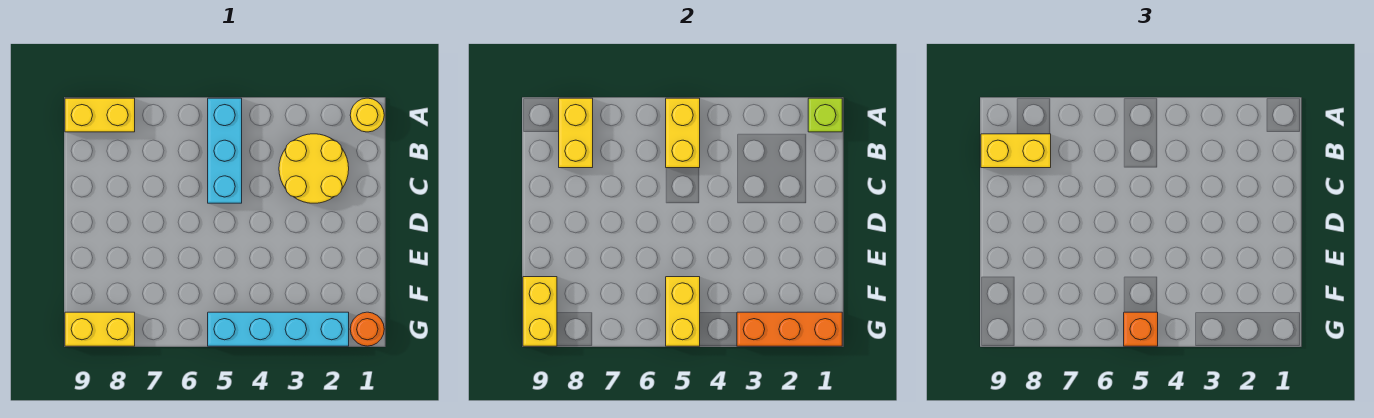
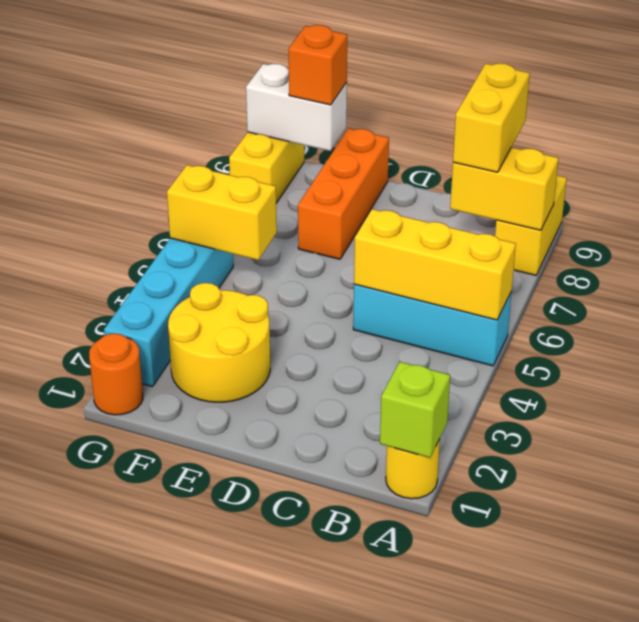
yellow 1x2 brick [666,98,700,168] -> yellow 1x3 brick [354,209,516,320]
yellow 2x2 round brick [279,134,349,203] -> yellow 2x2 round brick moved to [168,283,270,402]
yellow 1x2 brick [523,277,557,346] -> white 1x2 brick [246,64,347,151]
orange 1x3 brick [737,312,842,346] -> orange 1x3 brick moved to [298,128,389,259]
orange 1x1 brick [1124,312,1158,346] -> orange 1x1 brick moved to [288,25,347,105]

